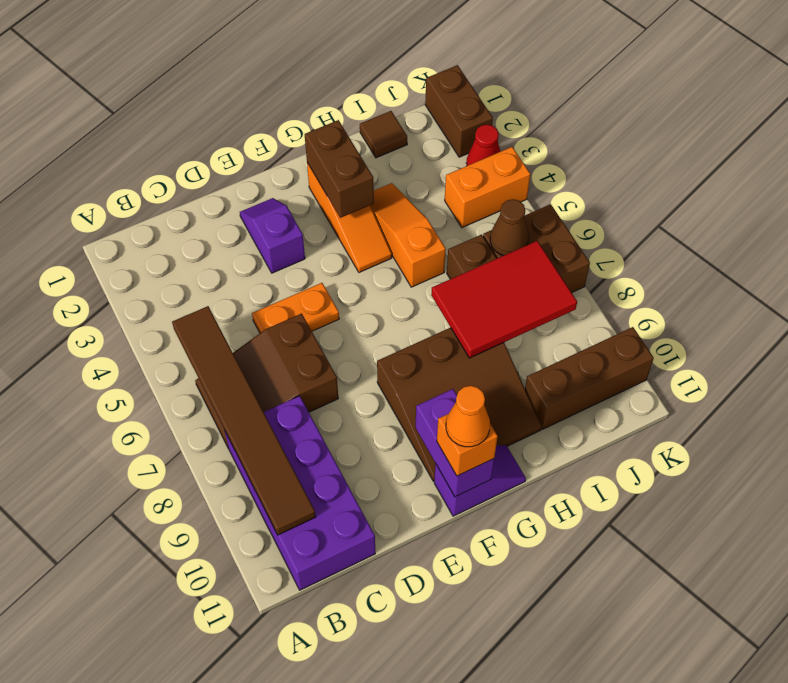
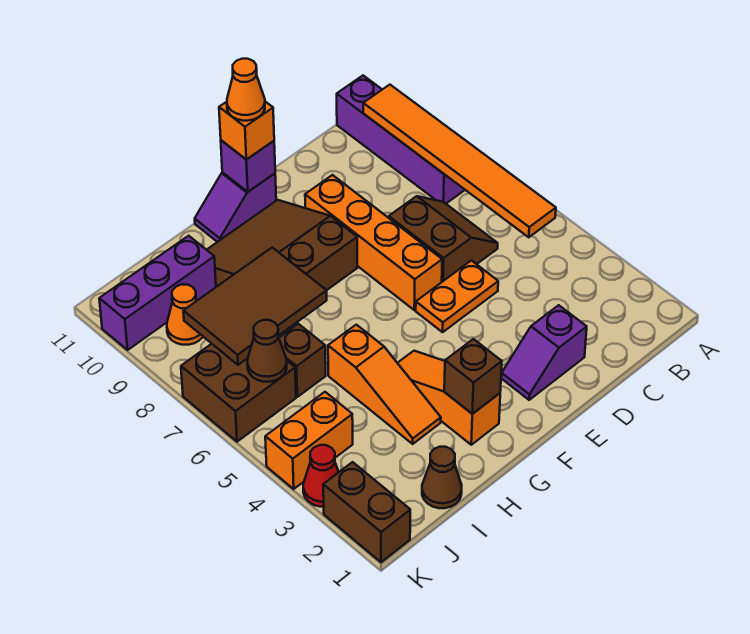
brown 1x6 tile [172,306,316,535] -> orange 1x6 tile [363,85,556,237]
brown 2x3 slope [195,314,338,449] -> brown 2x2 slope [389,196,498,282]
purple 2x4 brick [225,396,375,590] -> purple 1x4 brick [337,76,465,203]
purple 1x2 slope [240,198,305,273] -> purple 1x2 slope turned to [501,305,587,400]
none -> orange 1x4 brick [305,175,442,310]
purple 1x2 brick [416,389,494,497] -> purple 1x1 brick [221,140,275,192]
brown 1x2 brick [305,120,374,218] -> brown 1x1 brick [444,339,502,414]
red 2x3 tile [431,241,577,358] -> brown 2x3 tile [183,248,327,365]
brown 1x1 tile [360,111,407,158] -> brown 1x1 cone [422,447,462,508]
brown 1x3 brick [525,327,654,429] -> purple 1x3 brick [99,236,216,350]
none -> orange 1x1 cone [167,284,203,345]

